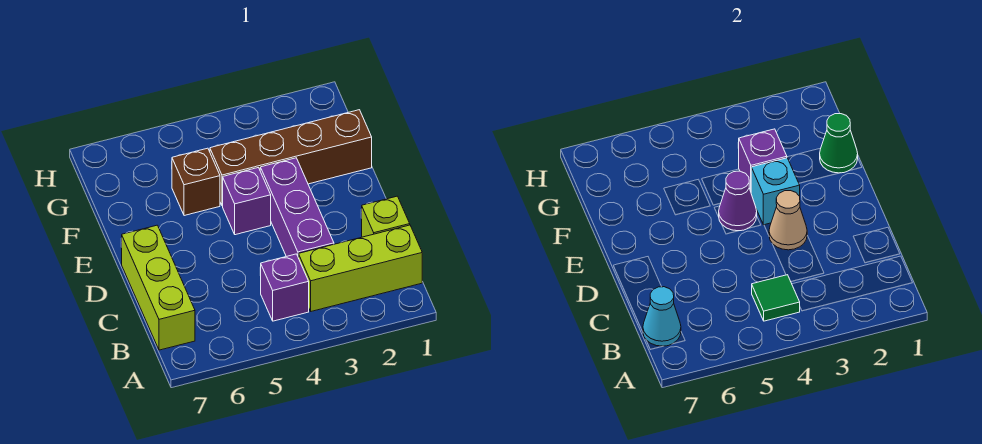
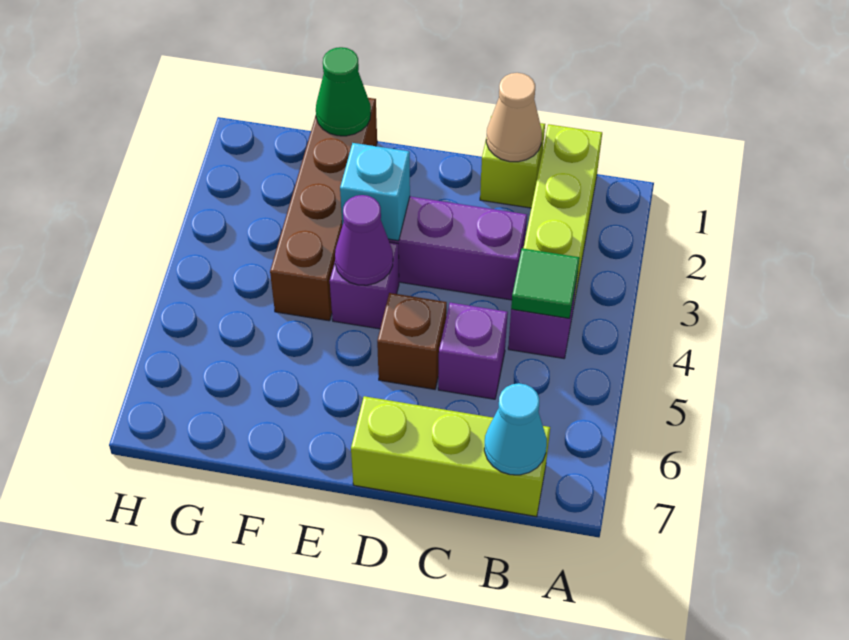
tan 1x1 cone [769,191,807,250] -> tan 1x1 cone moved to [486,73,542,162]
purple 1x1 brick [738,129,787,191] -> purple 1x1 brick moved to [438,303,508,399]
brown 1x1 brick [172,148,220,216] -> brown 1x1 brick moved to [377,293,447,389]

